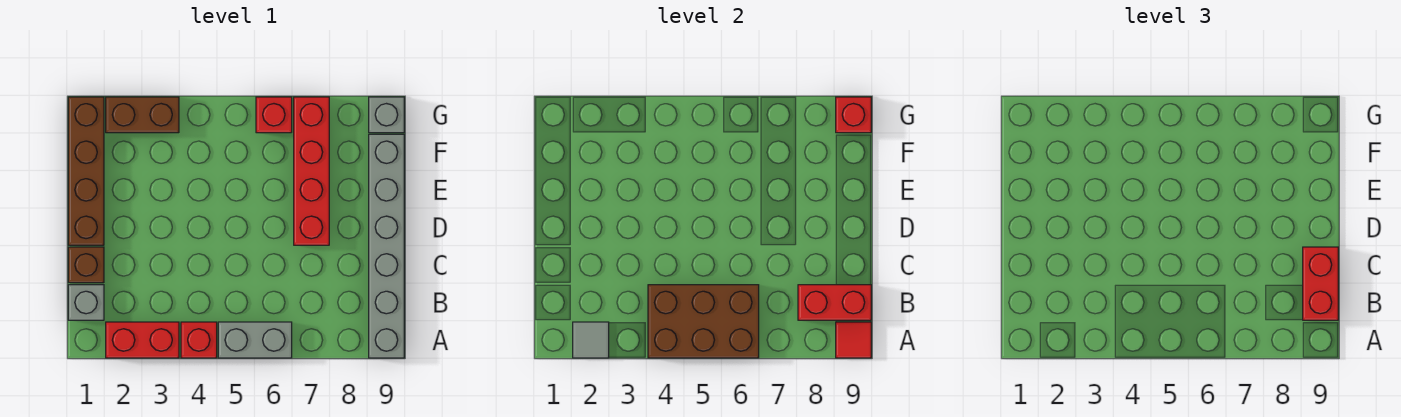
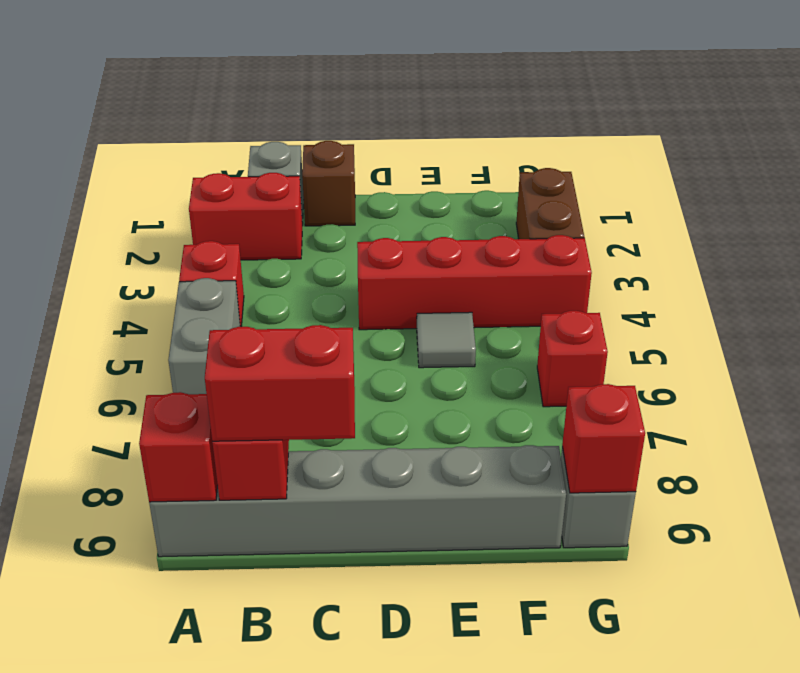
red 1x2 brick [106,322,179,358] -> red 1x2 brick turned to [189,173,302,260]
grey 1x1 tile [573,322,609,358] -> grey 1x1 tile moved to [417,312,476,368]
brown 2x3 brick [648,285,759,358] -> none
red 1x1 tile [836,322,871,358] -> red 1x1 brick [139,392,218,502]
brown 1x4 brick [68,97,104,245] -> none
red 1x4 brick [294,97,329,245] -> red 1x4 brick moved to [357,235,592,330]

